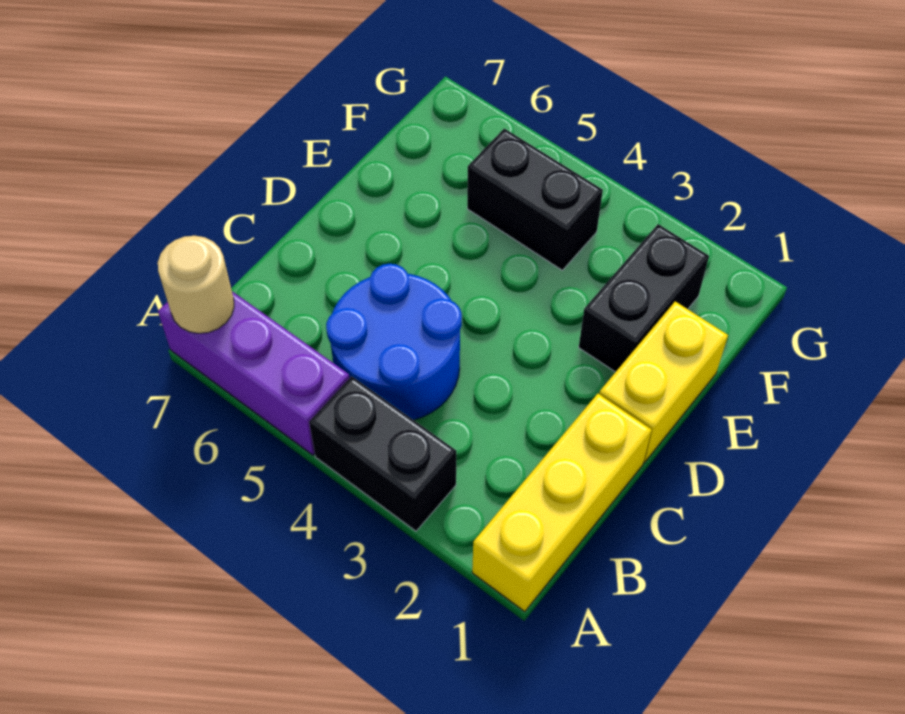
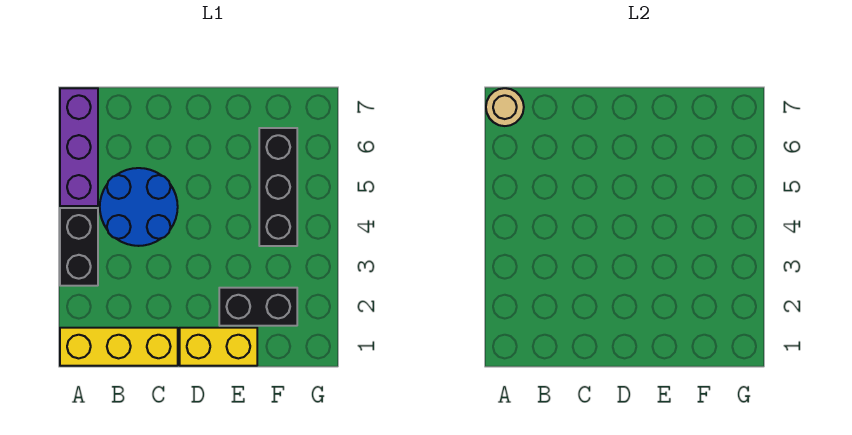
black 1x2 brick [467,129,603,270] -> black 1x3 brick [259,128,297,246]

